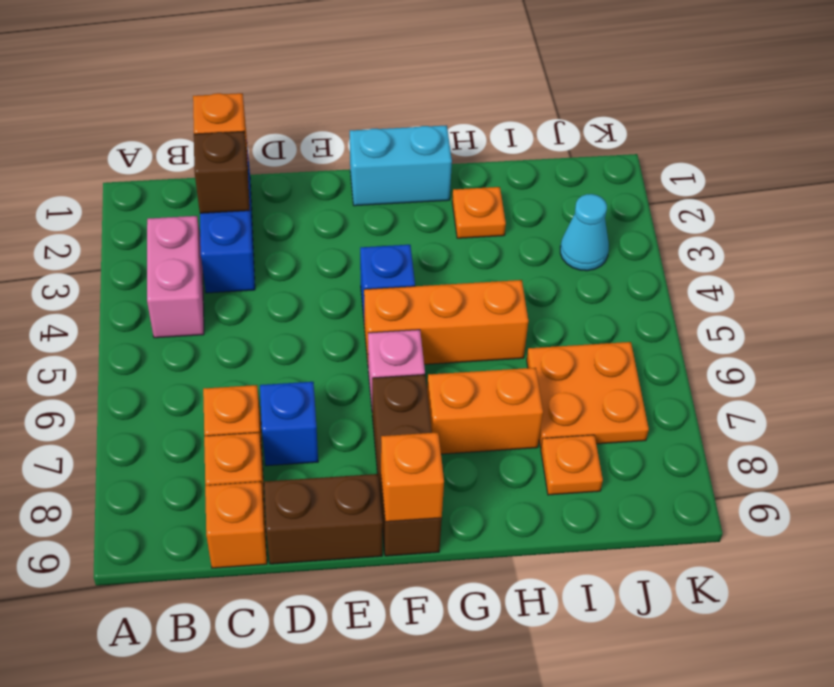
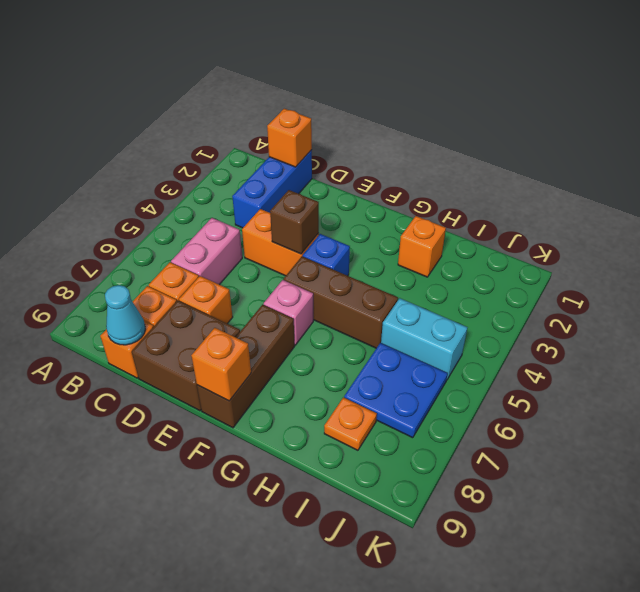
pink 1x2 brick [147,216,204,338] -> pink 1x2 brick moved to [171,218,242,285]
brown 1x1 brick [194,131,250,213] -> brown 1x1 brick moved to [270,190,319,254]
blue 1x1 brick [260,382,318,466] -> orange 1x1 brick [179,276,233,324]
brown 1x2 brick [264,474,383,564] -> brown 2x2 brick [132,301,240,411]
cyan 1x2 brick [350,125,452,206] -> cyan 1x2 brick moved to [381,298,468,379]
orange 1x3 brick [364,280,528,364] -> brown 1x3 brick [284,256,398,348]
orange 1x2 brick [427,368,543,454] -> orange 1x2 brick moved to [242,209,319,276]
orange 1x1 plate [452,187,506,238] -> orange 1x1 brick [398,216,446,277]
orange 2x2 plate [527,342,649,447] -> blue 2x2 plate [344,343,448,438]
cyan 1x1 cone [560,194,609,271] -> cyan 1x1 cone moved to [105,285,145,345]

